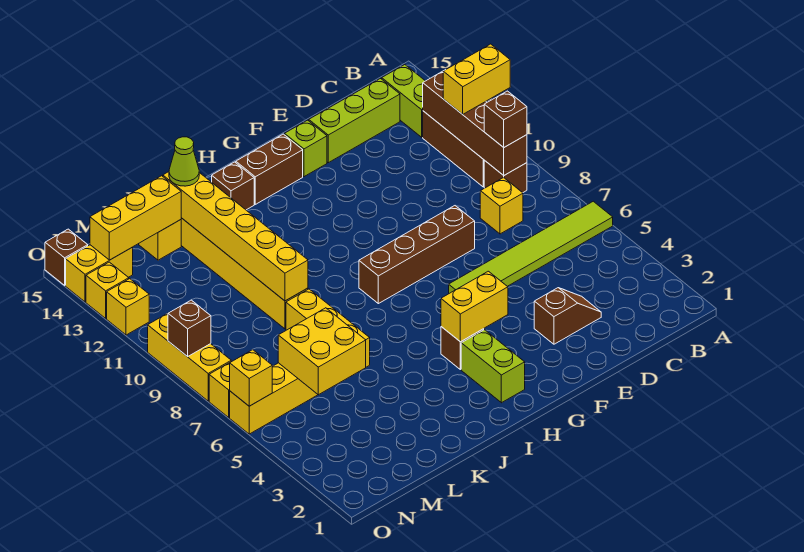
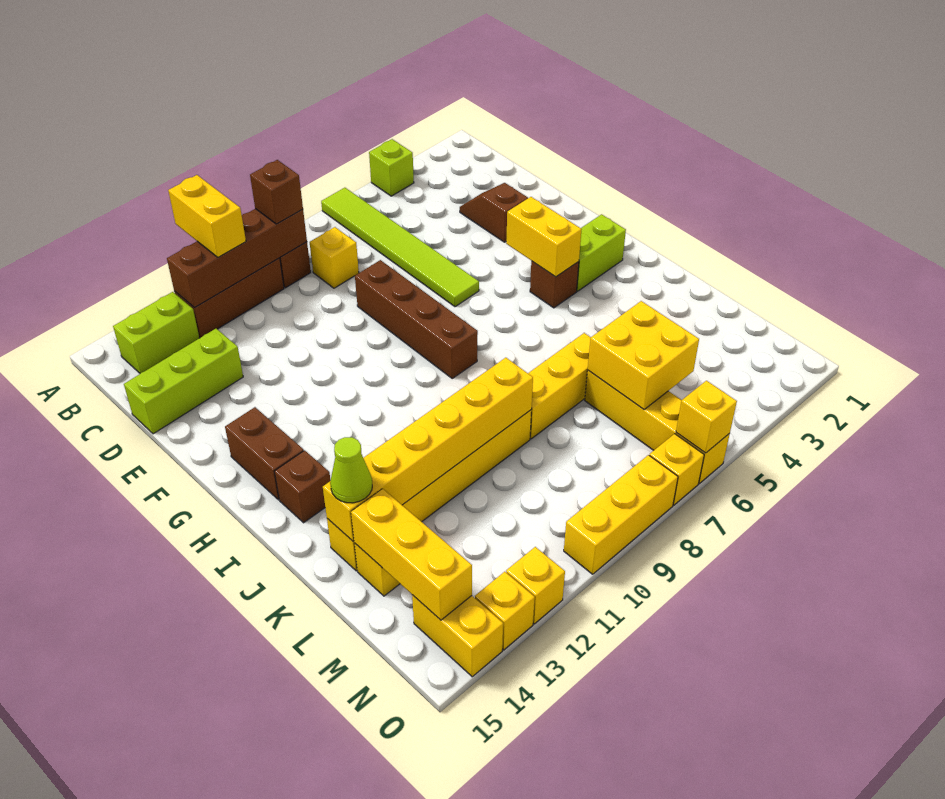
lime 1x3 brick [309,79,400,163] -> lime 1x3 brick turned to [124,329,243,434]
lime 1x1 brick [284,120,327,177] -> lime 1x1 brick moved to [369,139,414,196]
brown 1x1 brick [168,300,211,357] -> none
brown 1x1 brick [45,229,88,285] -> none

